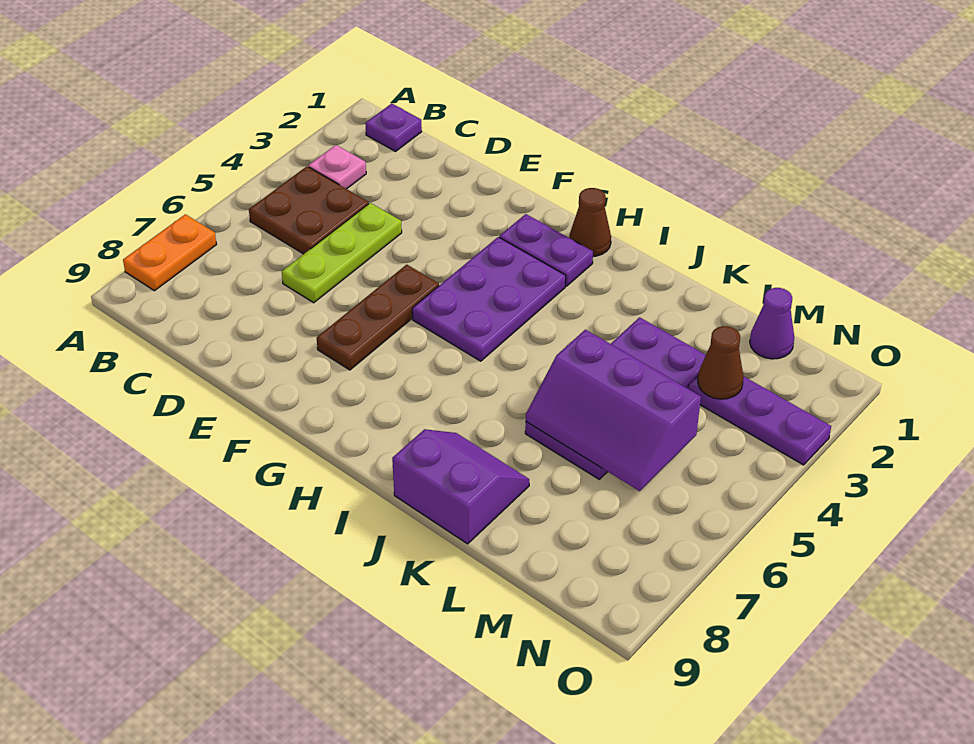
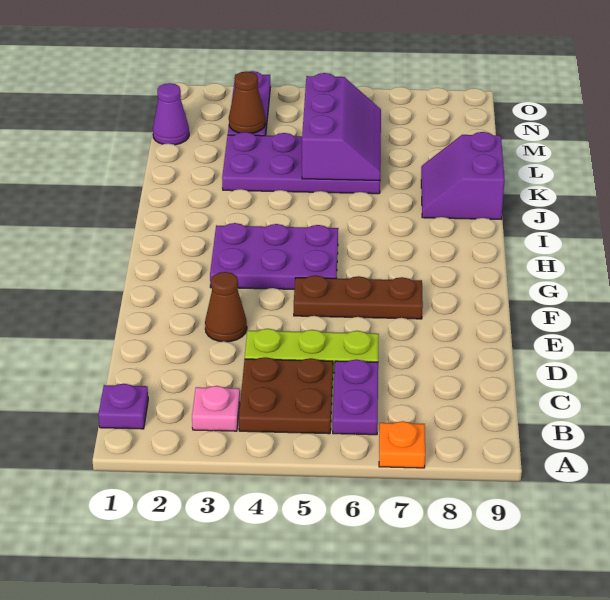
orange 1x2 plate [123,214,216,291] -> orange 1x1 plate [379,421,425,468]
purple 1x2 plate [499,214,593,286] -> purple 1x2 plate moved to [333,359,378,435]
brown 1x1 cone [569,188,611,256] -> brown 1x1 cone moved to [205,272,247,342]

